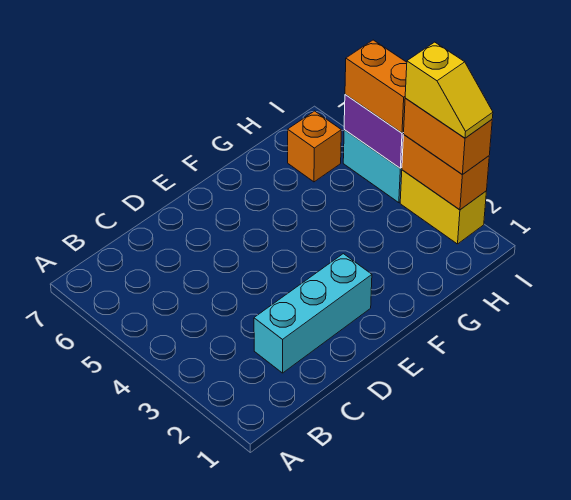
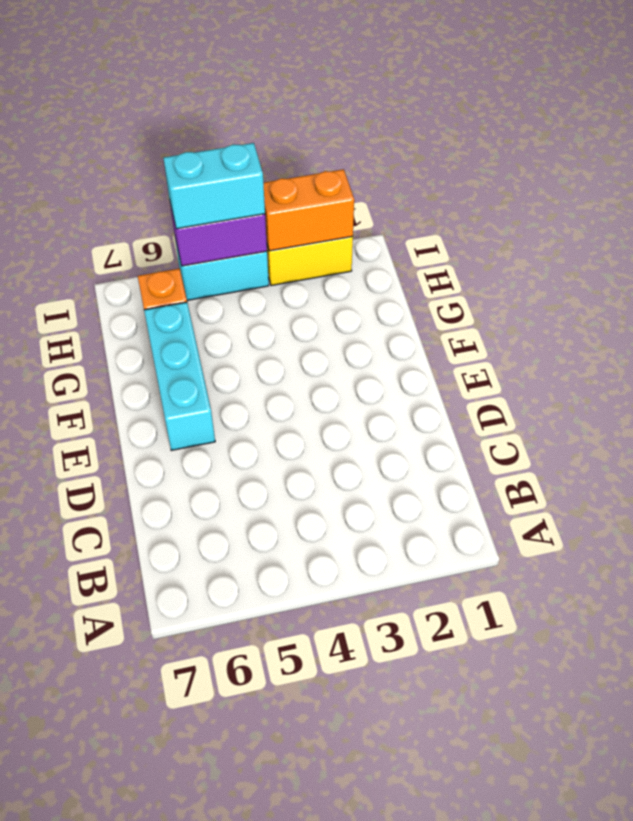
cyan 1x3 brick [254,254,372,373] -> cyan 1x3 brick moved to [144,302,215,450]
orange 1x2 brick [403,98,492,174] -> none
yellow 1x2 slope [405,42,493,138] -> none
orange 1x2 brick [345,40,407,133] -> cyan 1x2 brick [163,143,265,229]

